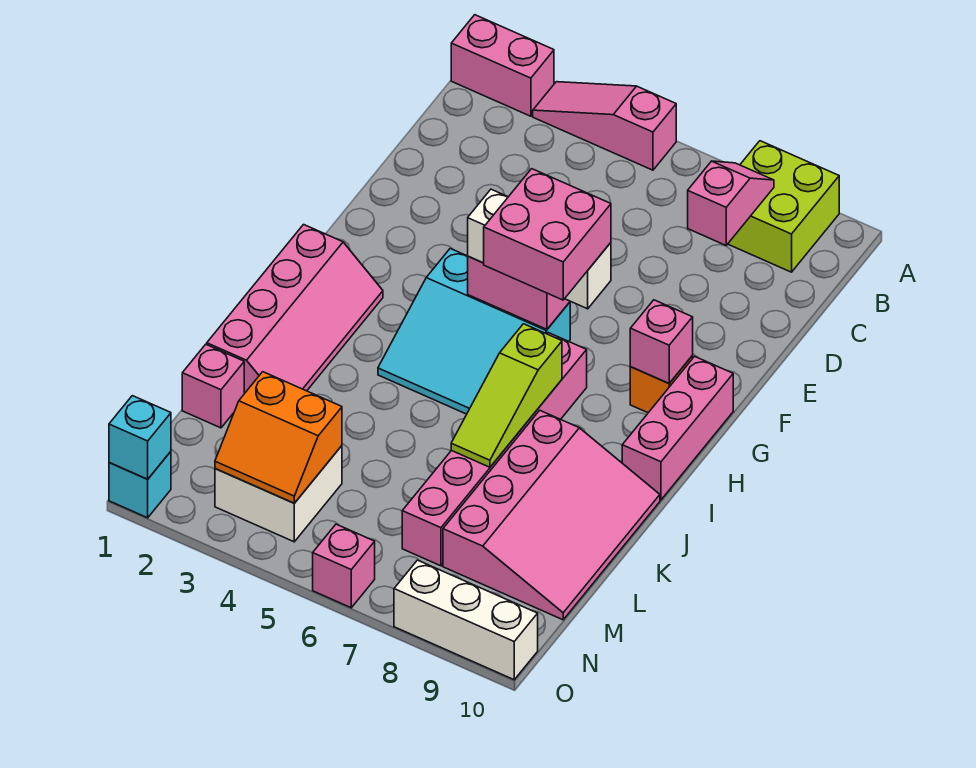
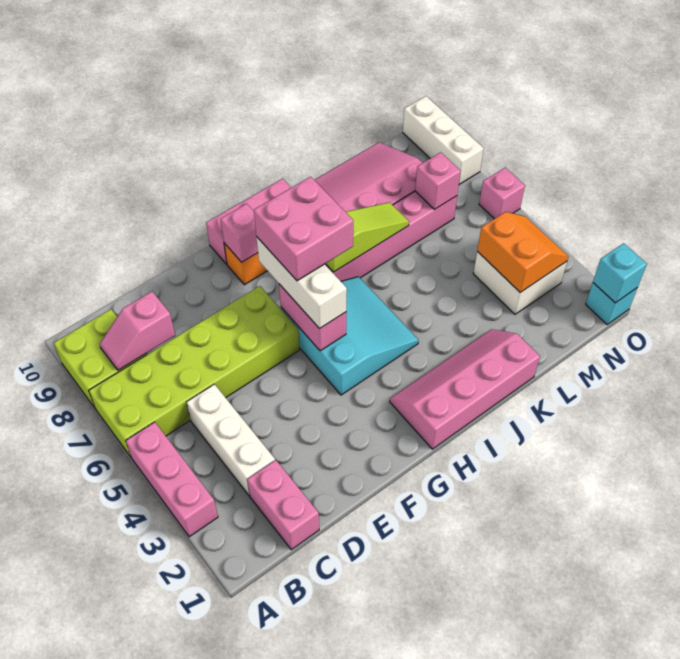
pink 1x2 brick [451,15,554,116] -> pink 1x2 brick moved to [247,460,319,550]
pink 1x3 slope [533,82,676,170] -> pink 1x3 brick [126,422,218,537]
none -> lime 2x6 brick [89,286,300,458]
none -> white 1x3 brick [187,384,275,496]
pink 1x1 brick [182,344,244,428] -> pink 1x1 brick moved to [415,152,461,210]

